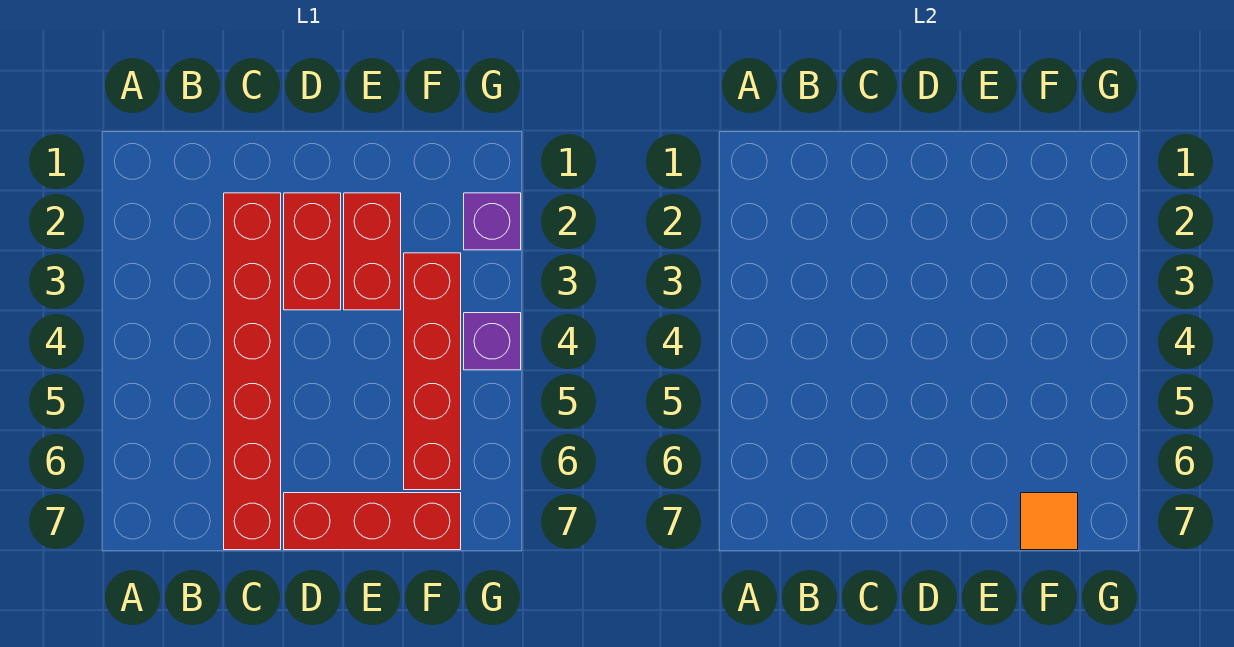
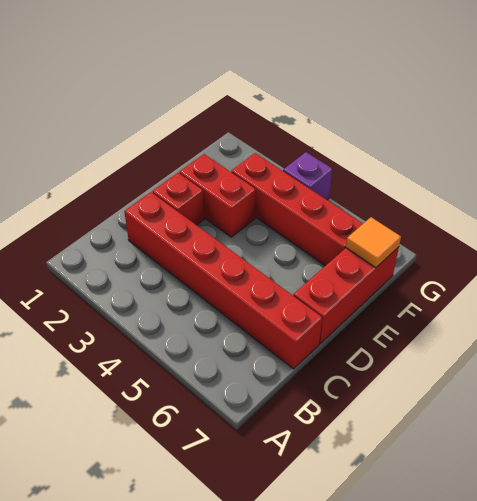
red 1x2 brick [284,193,341,310] -> red 1x1 brick [152,173,204,225]
purple 1x1 brick [464,193,521,250] -> none

